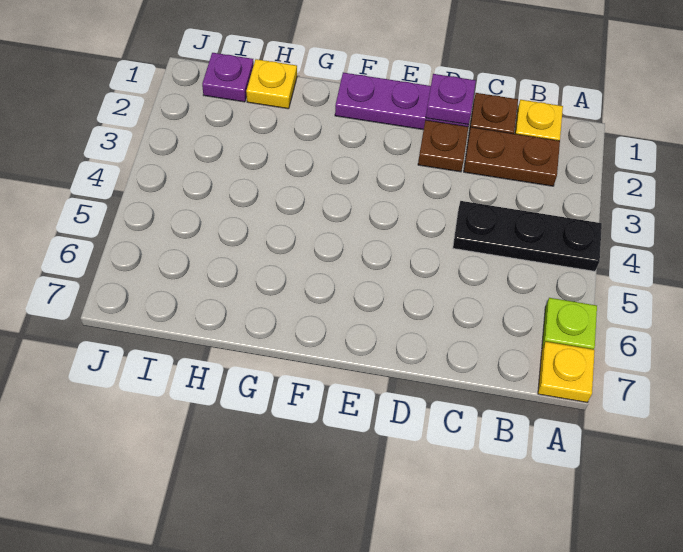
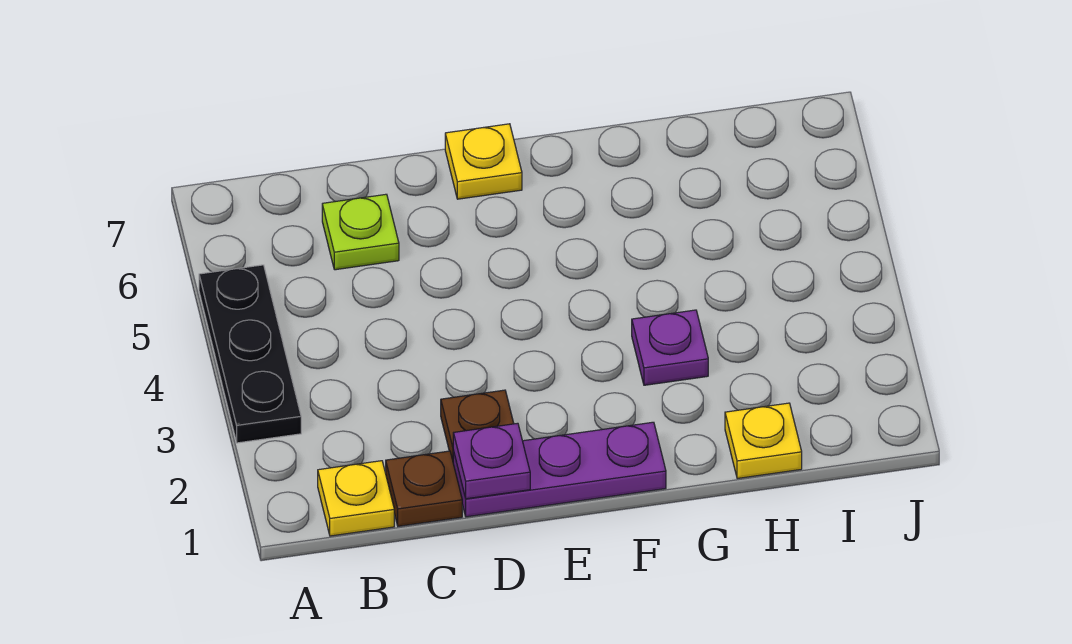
black 1x3 plate [453,201,602,271] -> black 1x3 plate turned to [199,265,301,443]
lime 1x1 plate [542,298,597,349] -> lime 1x1 plate moved to [322,194,399,270]
yellow 1x1 plate [538,342,595,402] -> yellow 1x1 plate moved to [445,124,522,199]
brown 1x2 plate [464,127,560,186] -> none
purple 1x1 plate [202,53,254,102] -> purple 1x1 plate moved to [632,310,708,385]

